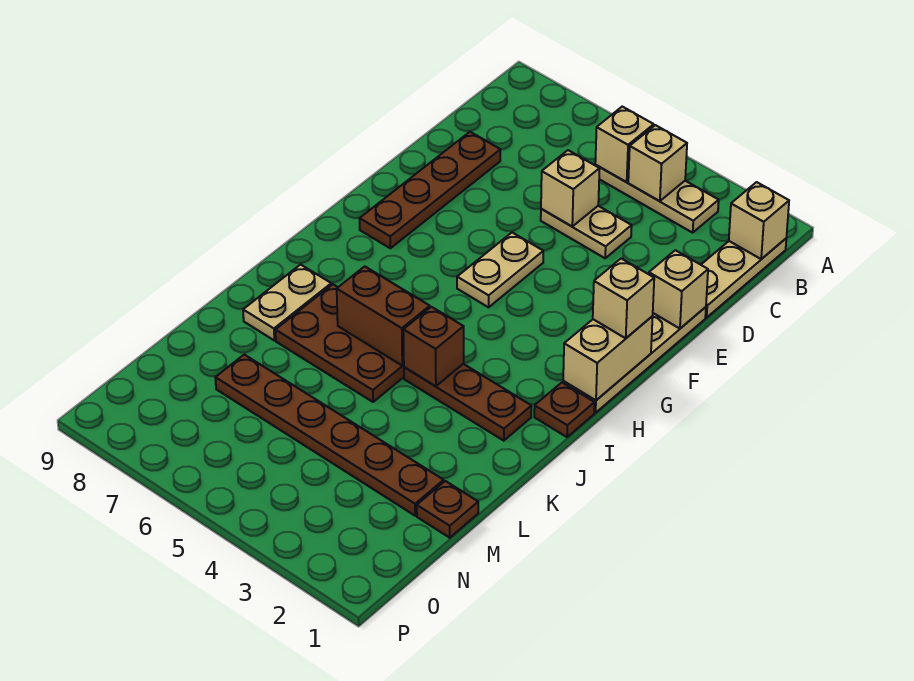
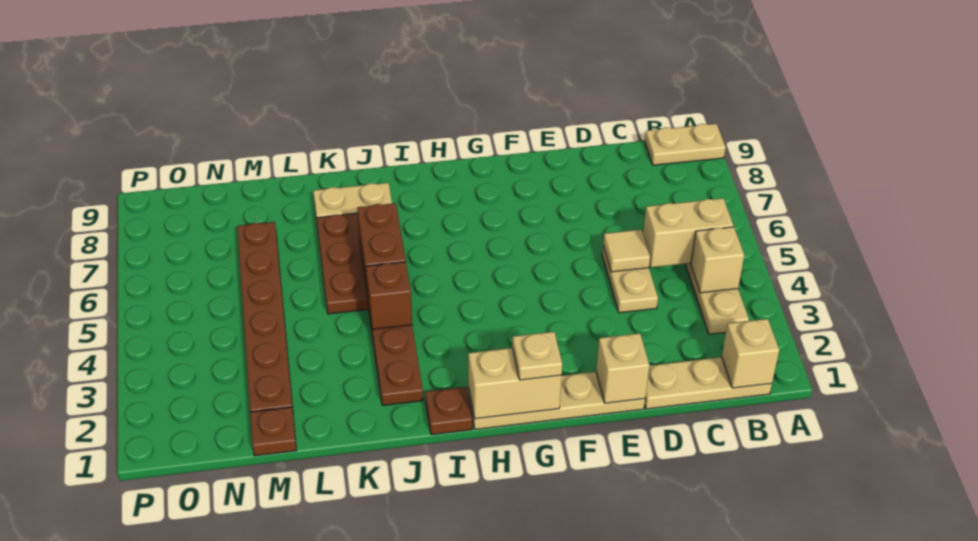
tan 1x1 brick [595,107,654,182] -> tan 1x2 brick [643,198,733,267]
tan 1x1 brick [541,150,600,226] -> tan 1x1 tile [603,230,650,272]
brown 1x4 plate [360,132,500,248] -> none
tan 1x2 plate [457,233,543,307] -> tan 1x2 plate moved to [645,124,726,165]
tan 1x1 brick [593,259,654,338] -> tan 1x1 plate [512,332,562,380]

